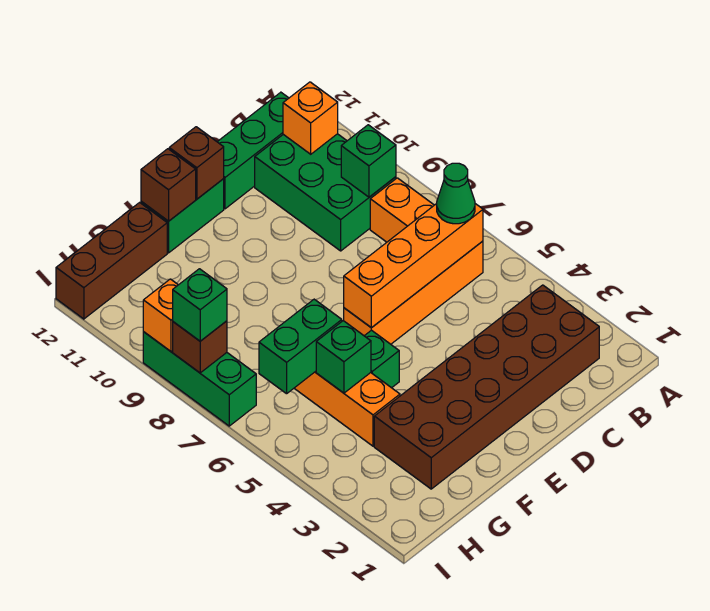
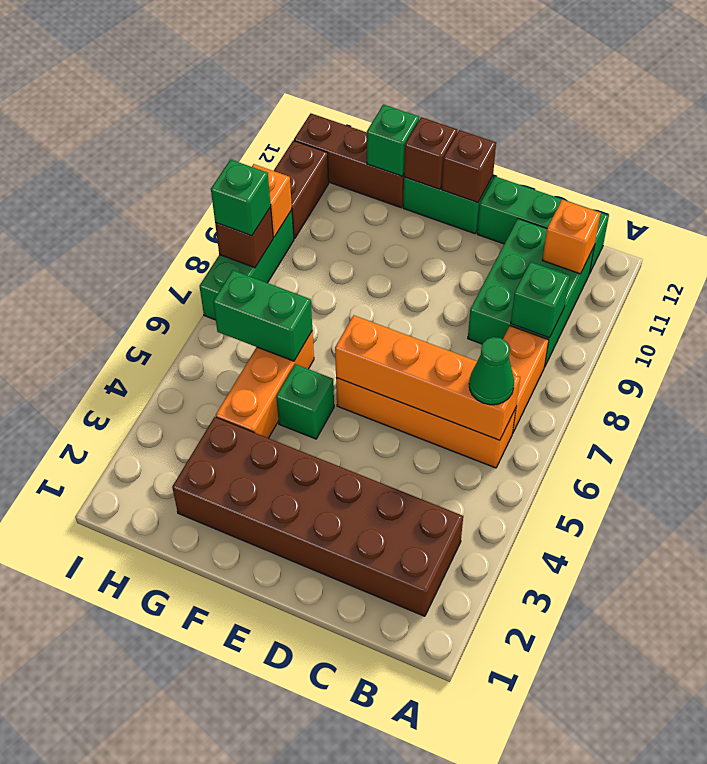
green 1x1 brick [316,321,371,393] -> green 1x1 brick moved to [367,105,419,176]
none -> brown 1x2 brick [274,141,329,239]

